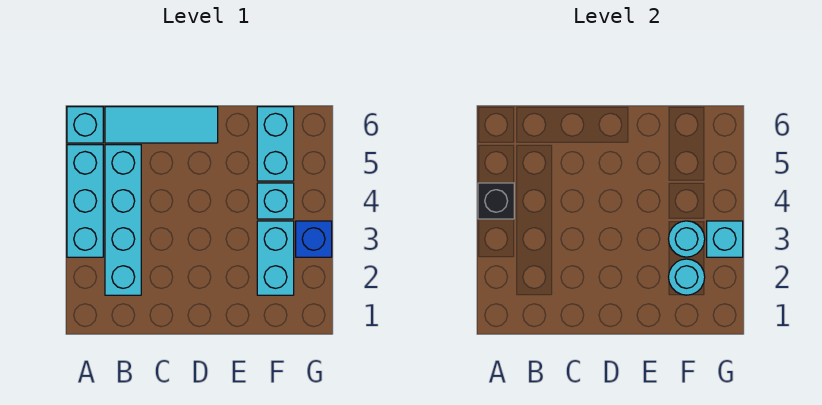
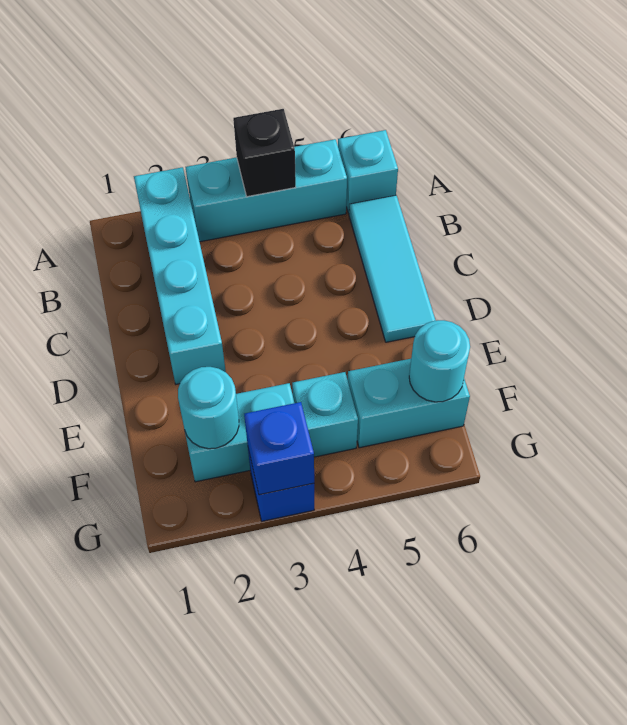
cyan 1x4 brick [105,145,141,295] -> cyan 1x4 brick turned to [134,167,226,384]
cyan 1x1 round brick [669,221,705,257] -> cyan 1x1 round brick moved to [409,320,470,402]
cyan 1x1 brick [707,221,743,257] -> blue 1x1 brick [244,402,314,495]

